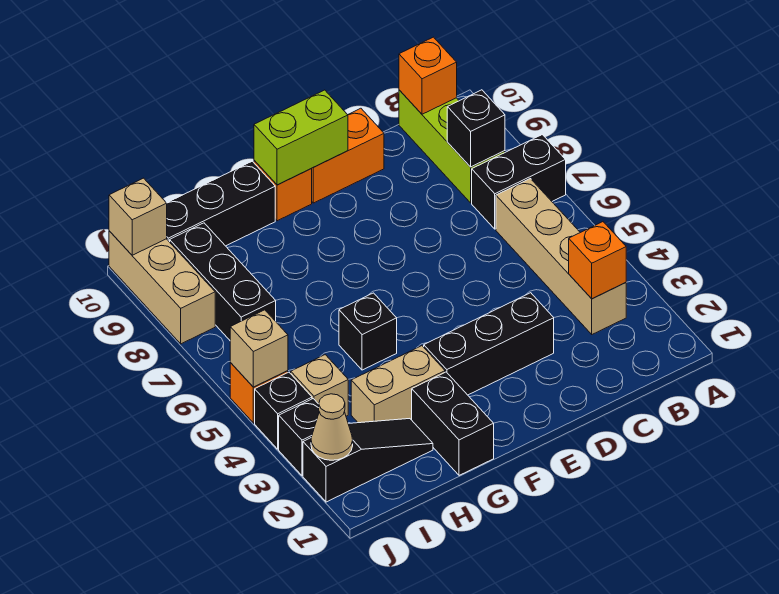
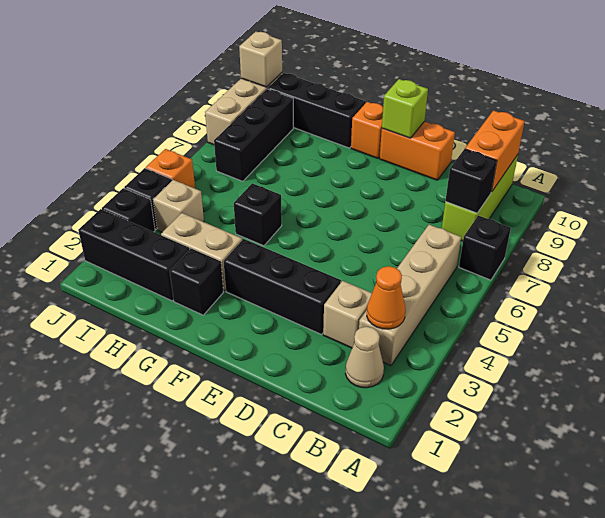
black 1x2 brick [472,135,566,229] -> black 1x1 brick [459,215,511,280]
orange 1x1 brick [569,222,626,299] -> orange 1x1 cone [367,266,405,329]
orange 1x1 brick [399,37,457,114] -> orange 1x2 brick [465,110,525,192]
lime 1x2 brick [254,90,348,185] -> lime 1x1 brick [382,79,428,138]
black 1x2 brick [412,372,494,475] -> black 1x1 brick [170,249,223,315]
black 1x3 slope [303,419,433,502] -> black 1x3 brick [78,209,190,301]
tan 1x1 cone [311,394,353,460] -> tan 1x1 cone moved to [345,327,384,388]
tan 1x1 brick [230,310,288,387] -> tan 1x1 brick moved to [323,281,372,348]

